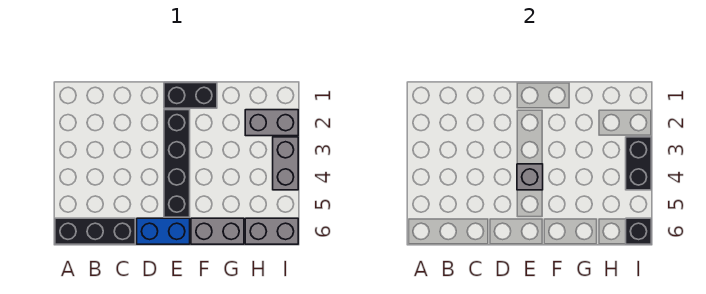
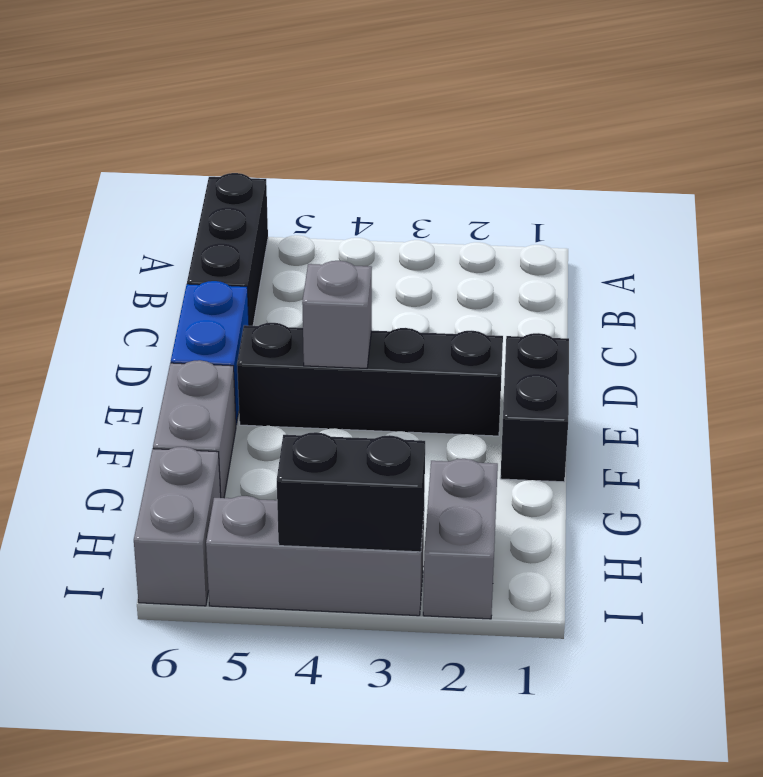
grey 1x2 brick [273,137,298,190] -> grey 1x3 brick [206,496,424,616]
black 1x1 brick [626,218,651,244] -> none

